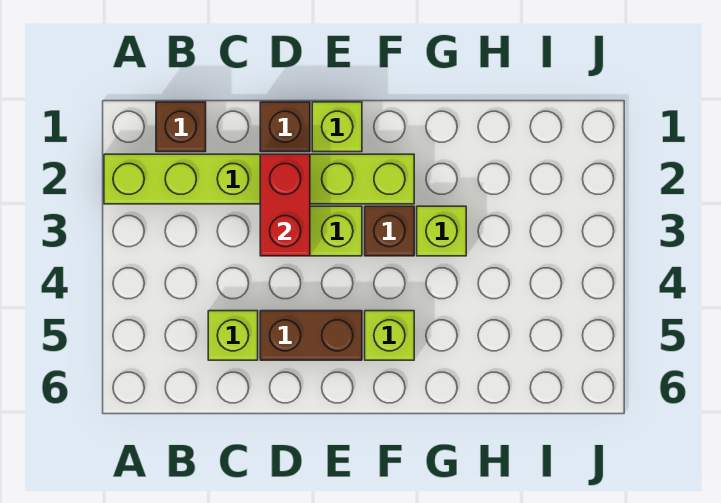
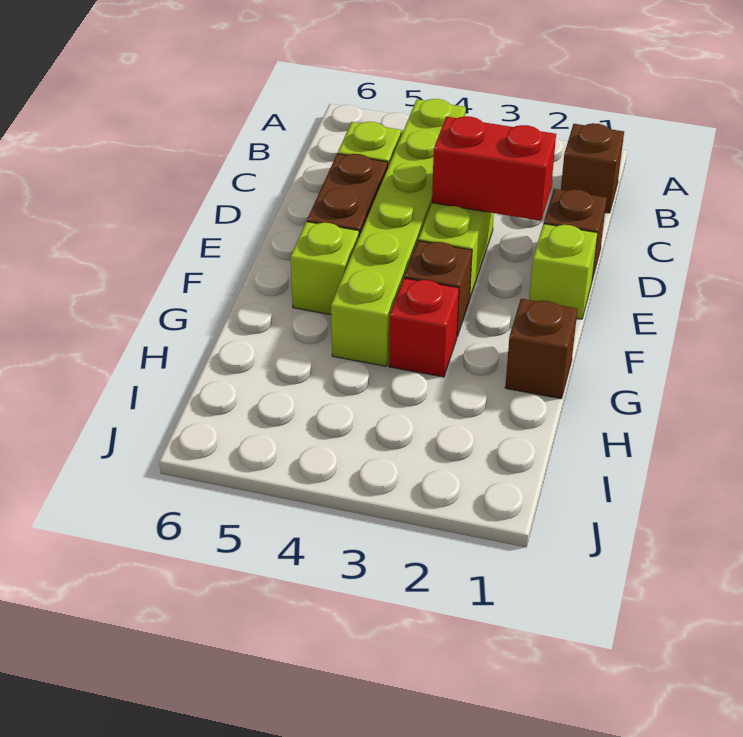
lime 1x6 brick [104,154,414,204] -> lime 1x6 brick moved to [331,99,466,366]
none -> brown 1x1 brick [505,299,578,399]
lime 1x1 brick [417,206,466,256] -> red 1x1 brick [389,278,459,377]

